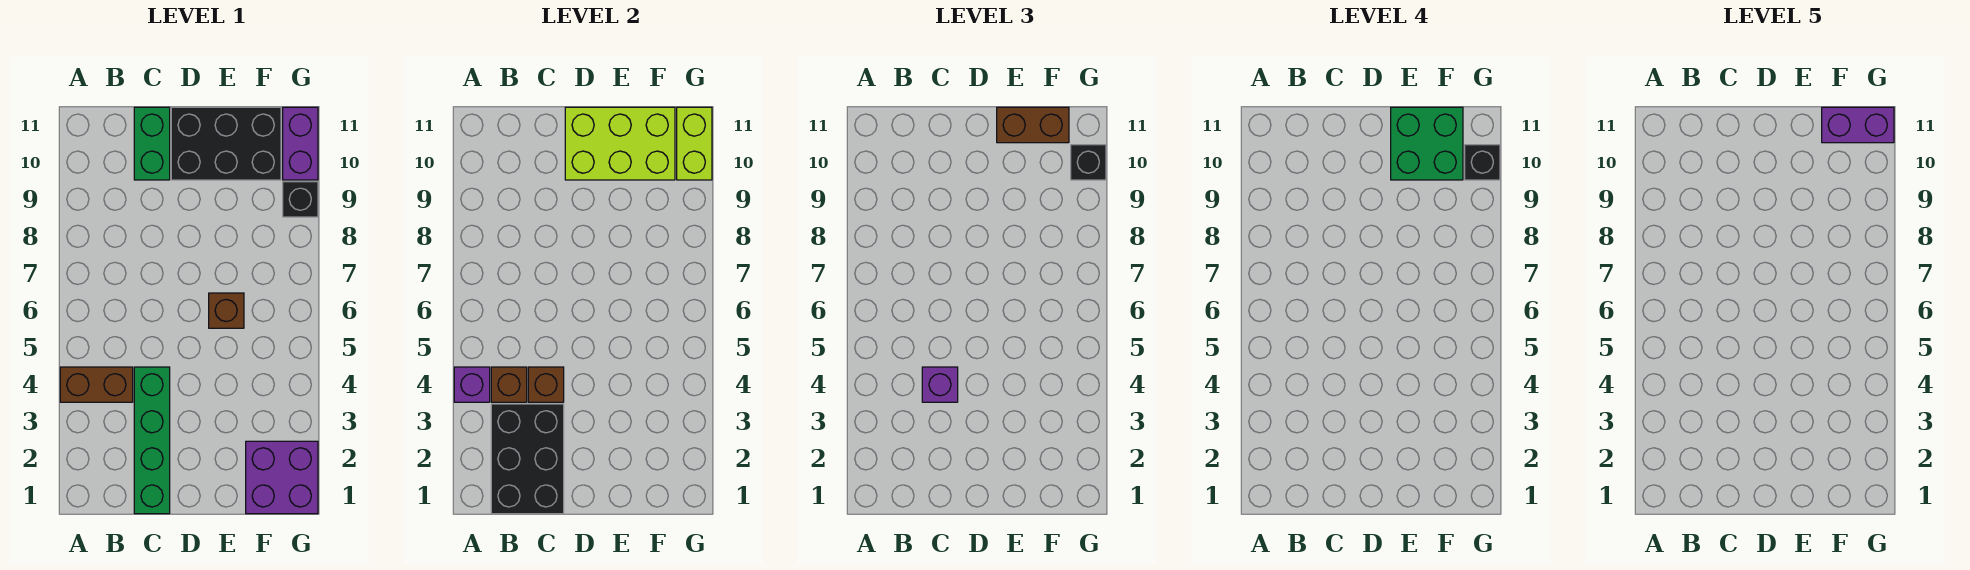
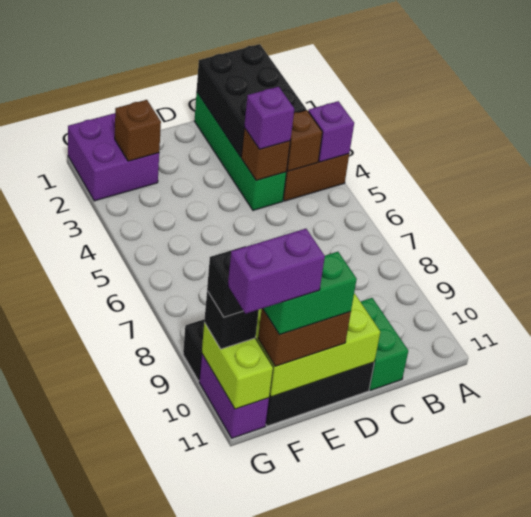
brown 1x1 brick [209,293,244,328] -> brown 1x1 brick moved to [115,100,161,161]
green 2x2 brick [1391,107,1463,180] -> green 1x2 brick [263,252,357,335]

